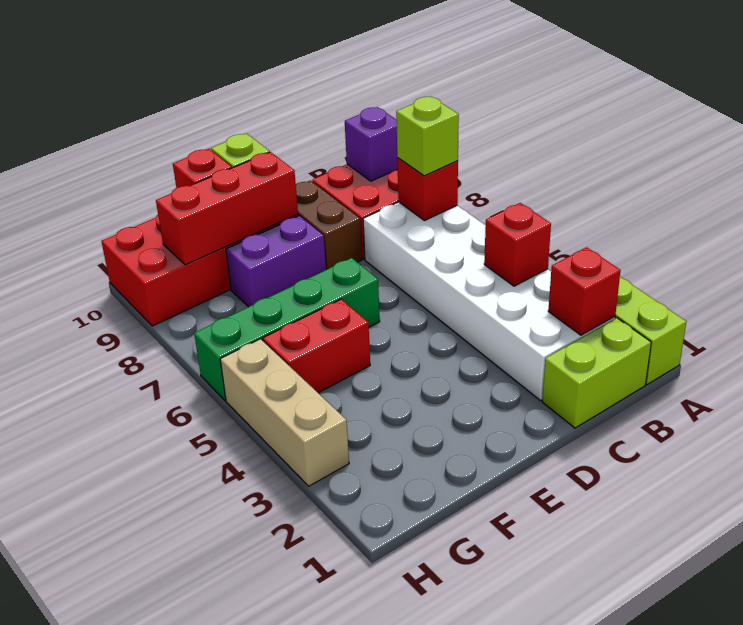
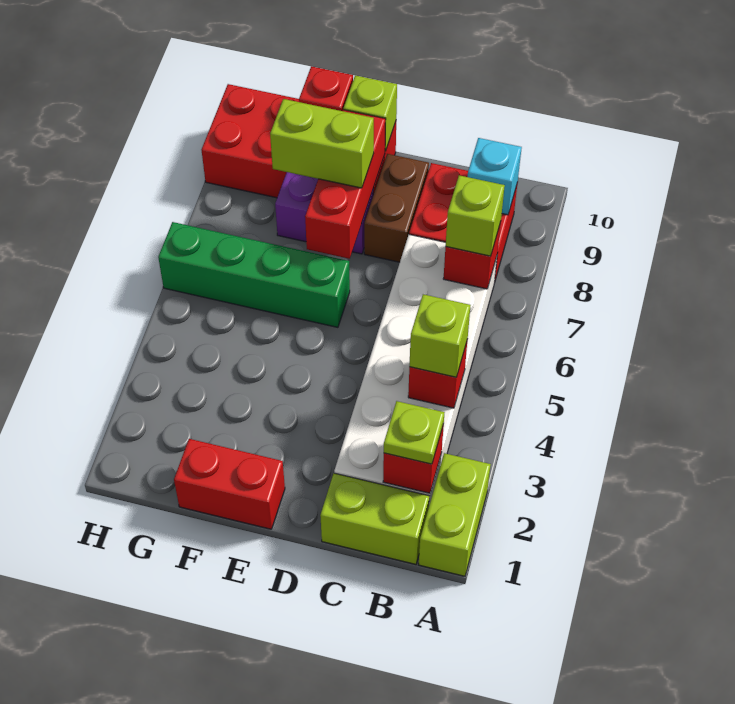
none -> lime 1x1 plate [384,401,445,464]
none -> lime 1x1 brick [409,294,471,377]
purple 1x1 brick [345,107,398,181] -> cyan 1x1 brick [468,138,522,215]
none -> lime 1x2 brick [270,99,374,188]
red 1x3 brick [156,152,298,265] -> red 1x3 brick turned to [305,110,385,259]
red 1x2 brick [263,299,370,393] -> red 1x2 brick moved to [174,439,285,529]
tan 1x3 brick [220,339,349,486] -> none

